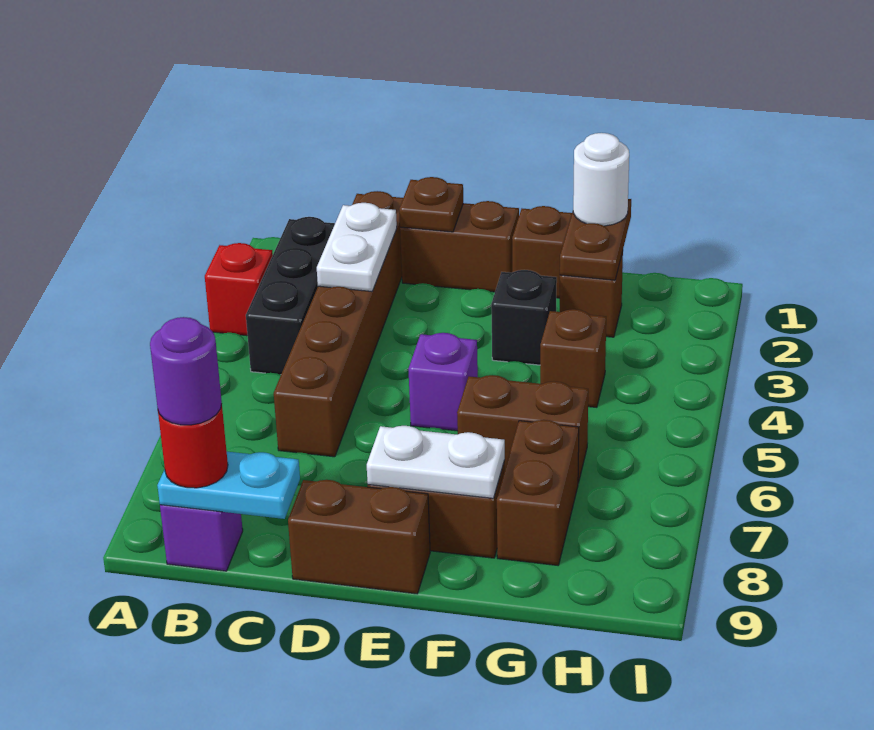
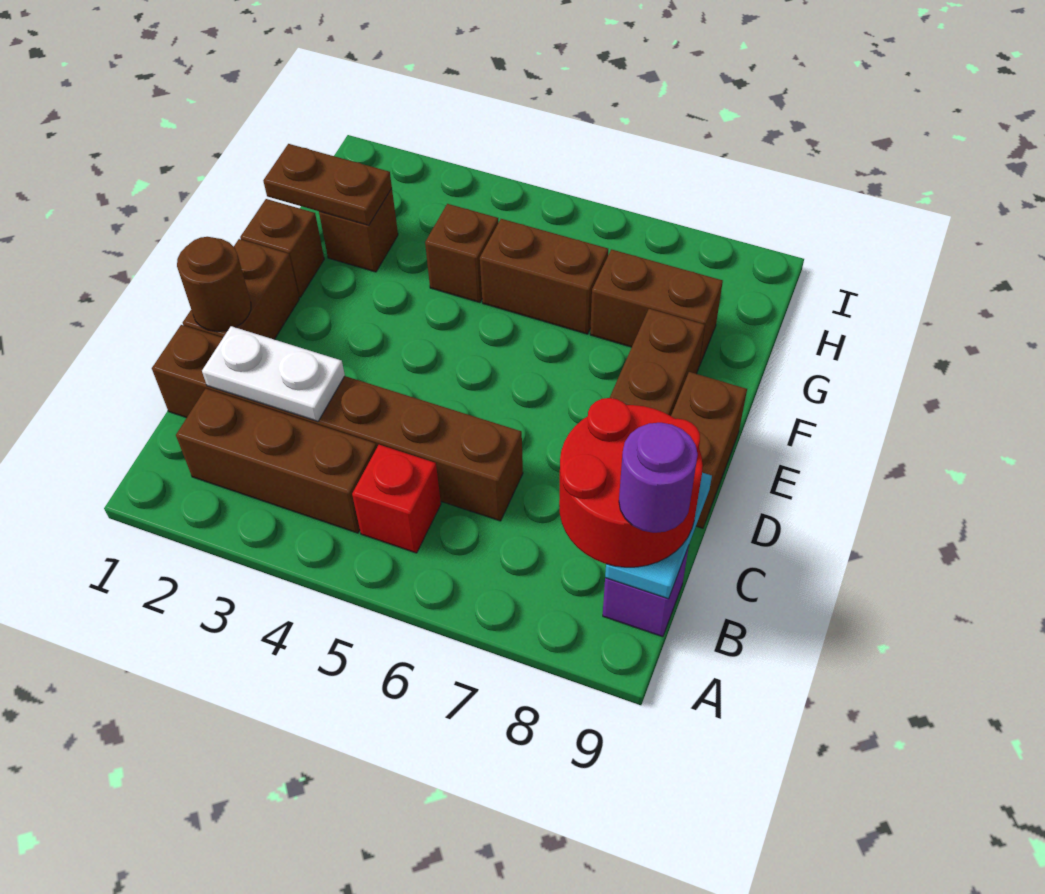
red 1x1 brick [205,243,273,336] -> red 1x1 brick moved to [352,445,441,553]
black 1x3 brick [246,217,335,375] -> brown 1x3 brick [176,389,377,533]
red 1x1 round brick [158,404,228,488] -> red 2x2 round brick [559,398,703,567]
brown 1x1 plate [399,177,463,232] -> brown 1x1 round brick [177,237,251,332]
purple 1x1 brick [408,333,478,431] -> none
white 1x2 plate [367,426,505,498] -> none
black 1x1 brick [491,270,557,365] -> none
brown 1x2 brick [457,375,588,483] -> brown 1x2 brick turned to [480,219,608,334]
white 1x1 round brick [573,133,629,226] -> none

